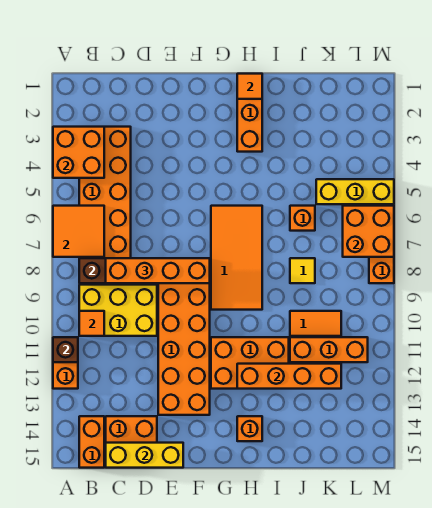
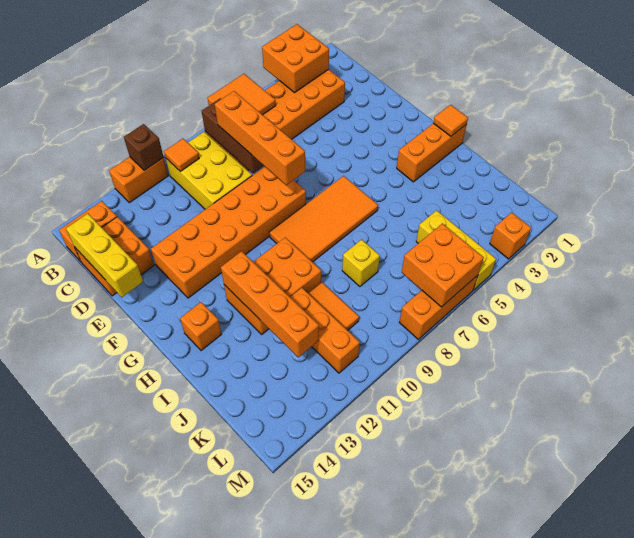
orange 2x3 brick [211,337,289,389] -> orange 2x3 brick turned to [224,237,321,334]
orange 1x1 brick [290,206,315,231] -> orange 1x1 brick moved to [490,213,531,259]
yellow 1x1 tile [290,258,315,283] -> yellow 1x1 brick [342,240,380,287]

